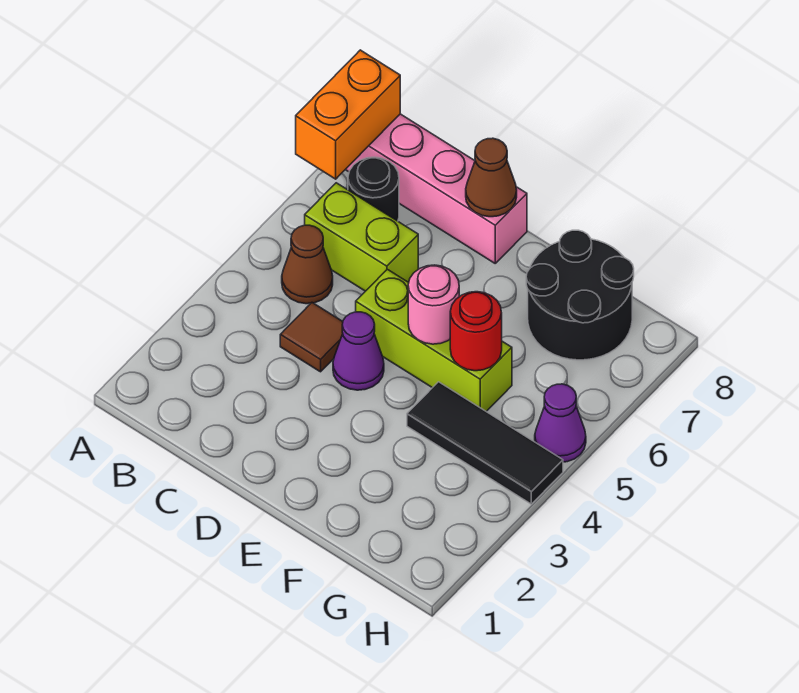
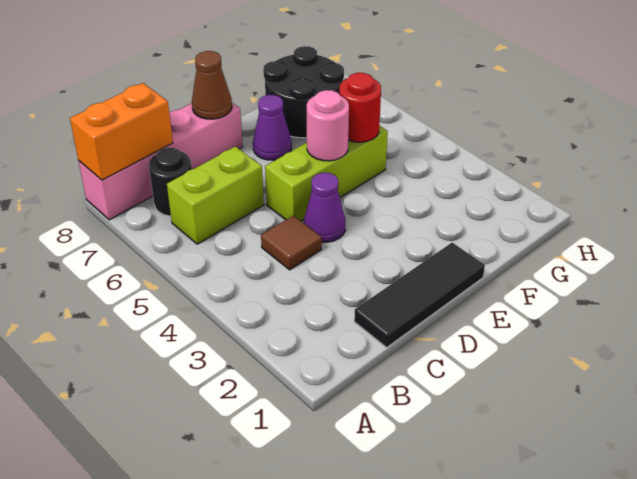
orange 1x2 brick [296,50,400,179] -> orange 1x2 brick turned to [70,83,173,180]
brown 1x1 cone [282,225,333,304] -> none
black 1x3 tile [407,382,563,504] -> black 1x3 tile moved to [354,243,485,347]
purple 1x1 cone [535,384,586,462] -> purple 1x1 cone moved to [253,95,292,160]

